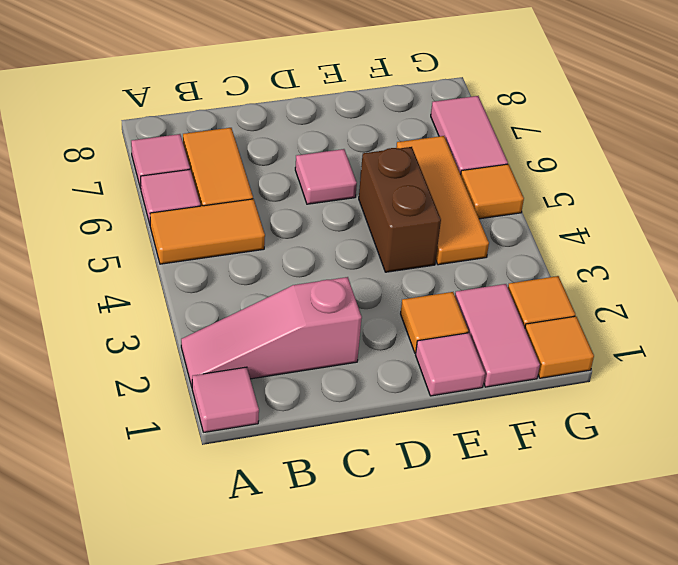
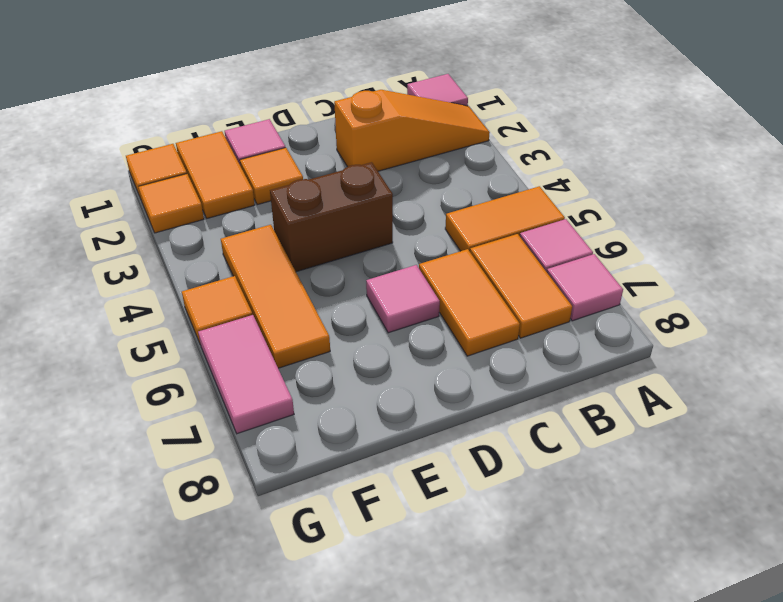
pink 1x3 slope [181,277,362,387] -> orange 1x3 slope [334,90,490,171]
none -> orange 1x2 tile [419,249,520,356]
brown 1x2 brick [359,147,441,272] -> brown 1x2 brick turned to [270,162,393,272]
pink 1x2 tile [455,284,540,387] -> orange 1x2 tile [176,131,255,218]

